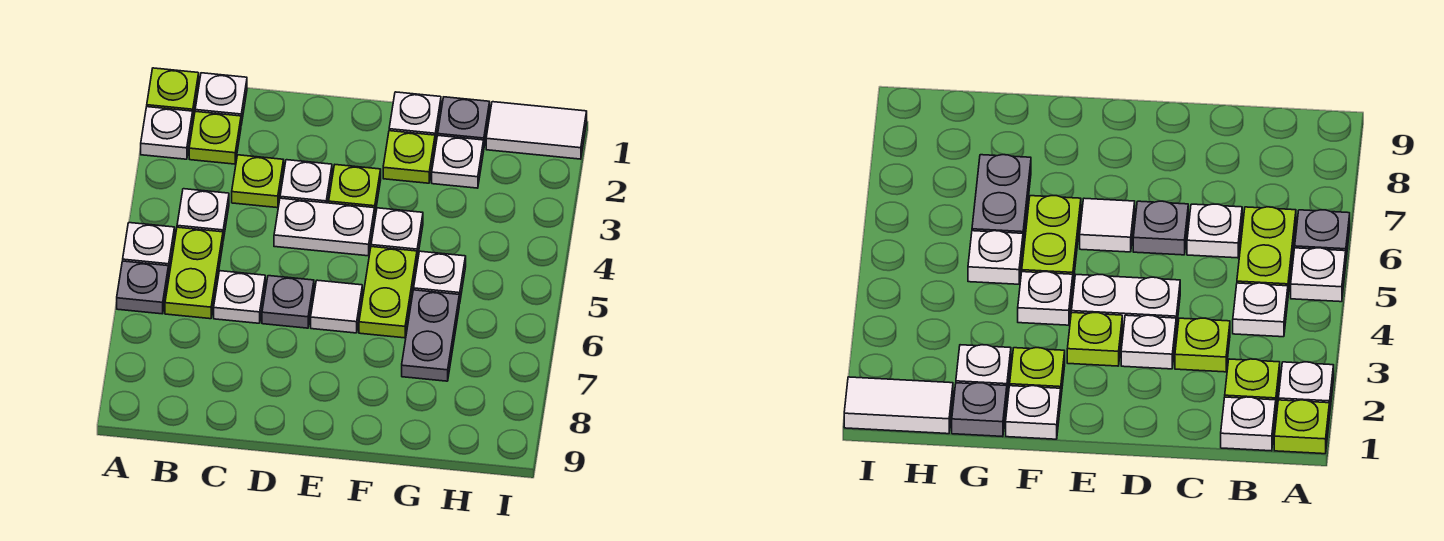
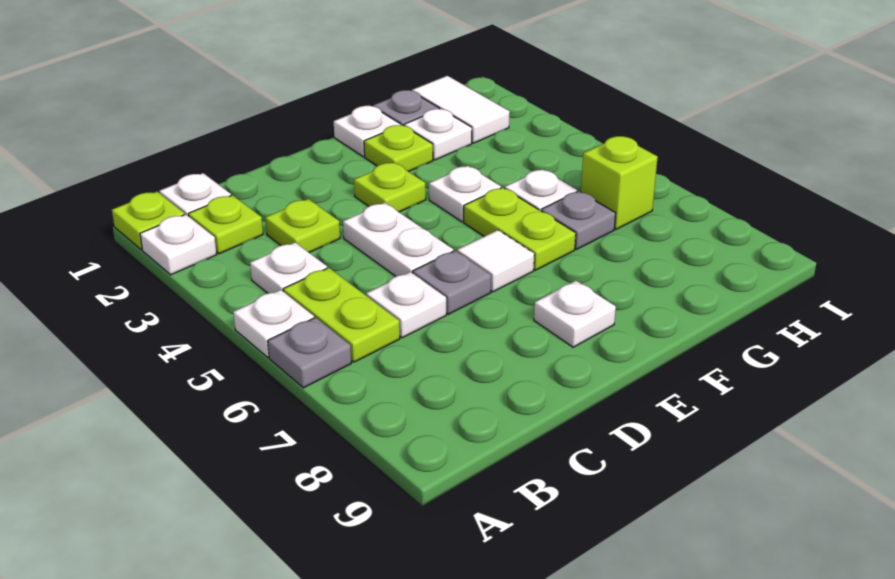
white 1x1 plate [280,160,332,203] -> white 1x1 plate moved to [534,281,616,347]
white 1x2 plate [274,198,375,256] -> white 1x2 plate turned to [343,203,453,276]
grey 1x2 plate [402,290,459,381] -> grey 1x1 plate [541,191,616,249]
white 1x2 tile [486,102,587,159] -> white 1x2 tile turned to [412,76,510,143]
none -> lime 1x1 brick [581,136,658,229]

